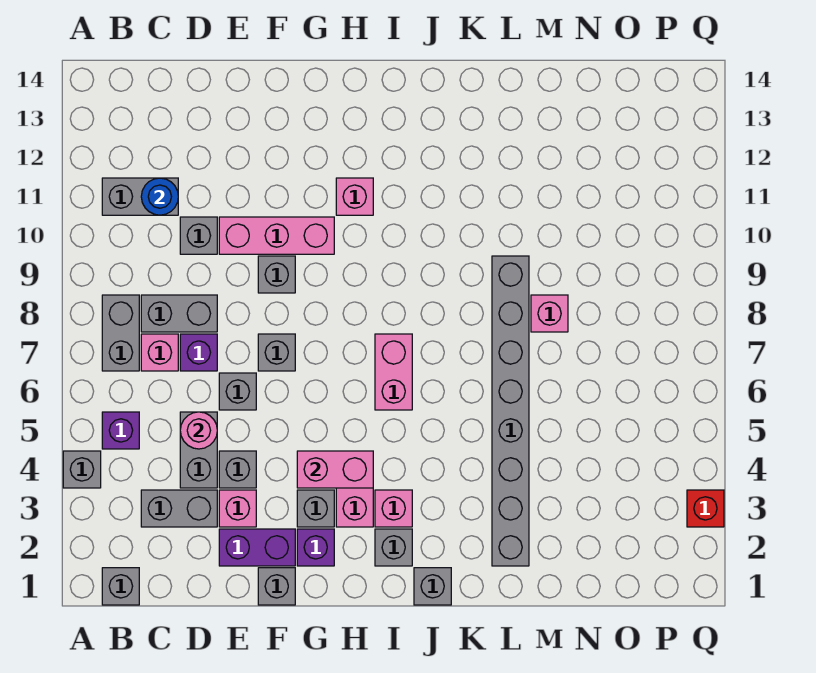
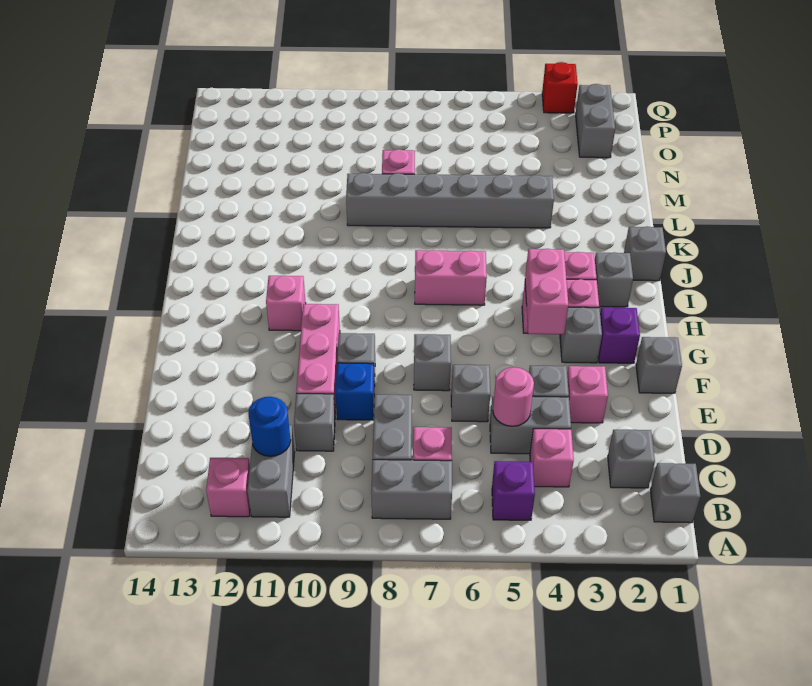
grey 1x1 brick [63,451,101,488] -> grey 1x1 brick moved to [608,430,655,488]
none -> pink 1x1 brick [206,458,250,517]
grey 1x2 brick [141,490,217,527] -> grey 1x2 brick moved to [576,84,615,158]
none -> pink 1x1 brick [530,429,574,487]
purple 1x1 brick [180,334,217,371] -> none
purple 1x2 brick [219,529,295,566] -> none
none -> blue 1x1 brick [336,363,374,420]
grey 1x8 brick [492,256,529,566] -> grey 1x6 brick [346,173,554,228]

